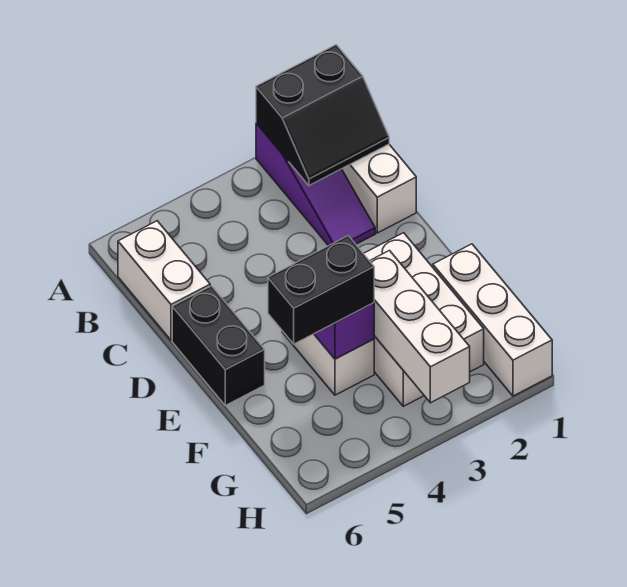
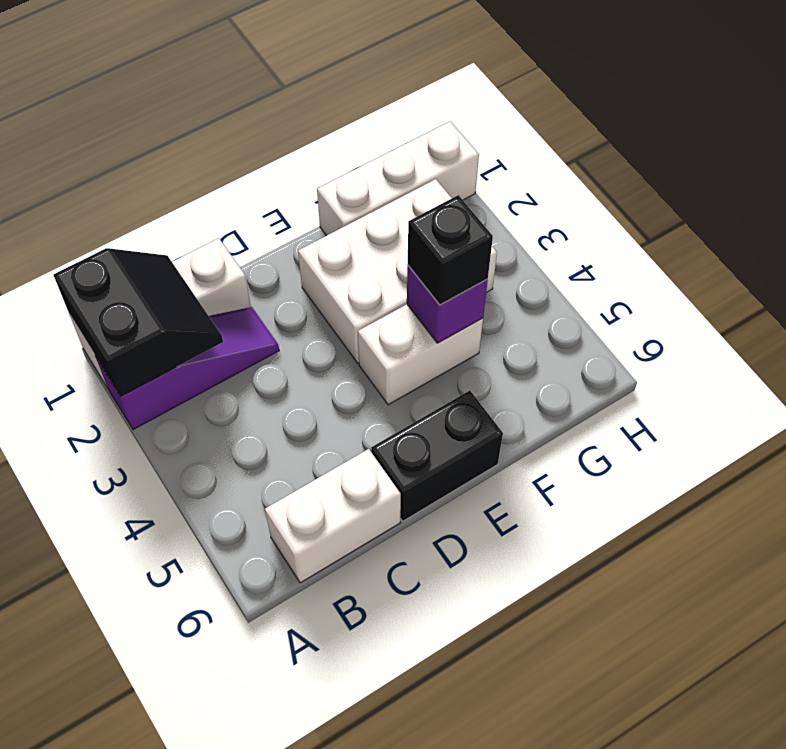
white 1x3 brick [370,251,470,403] -> none
black 1x2 brick [268,236,374,344] -> black 1x1 brick [408,195,493,305]

